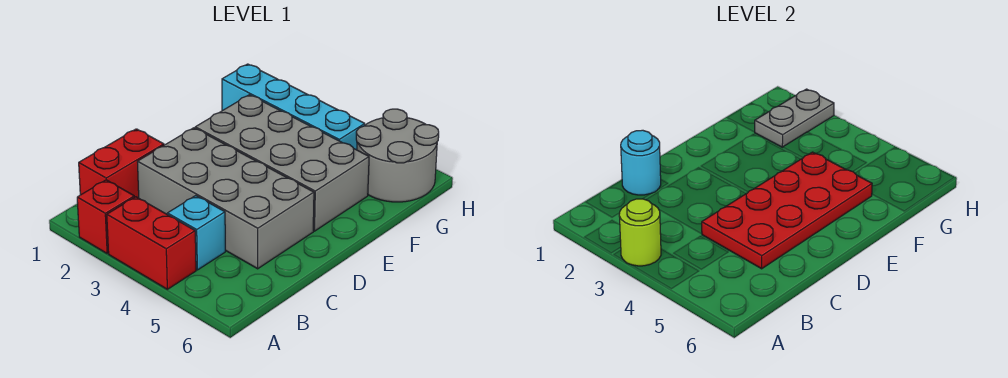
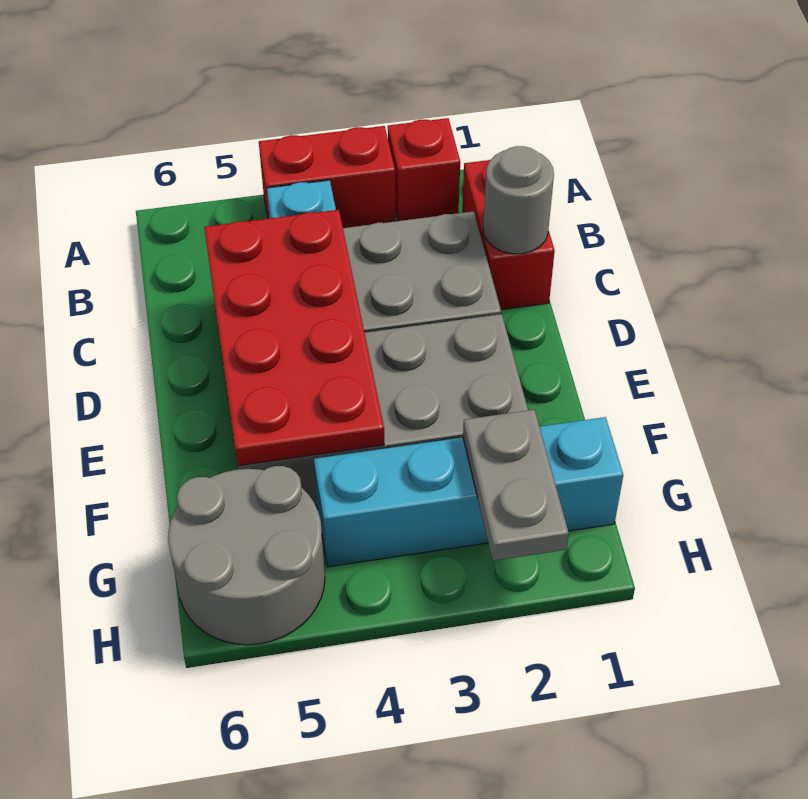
lime 1x1 round brick [619,199,661,266] -> none
cyan 1x1 round brick [621,130,661,195] -> grey 1x1 round brick [483,146,554,254]

